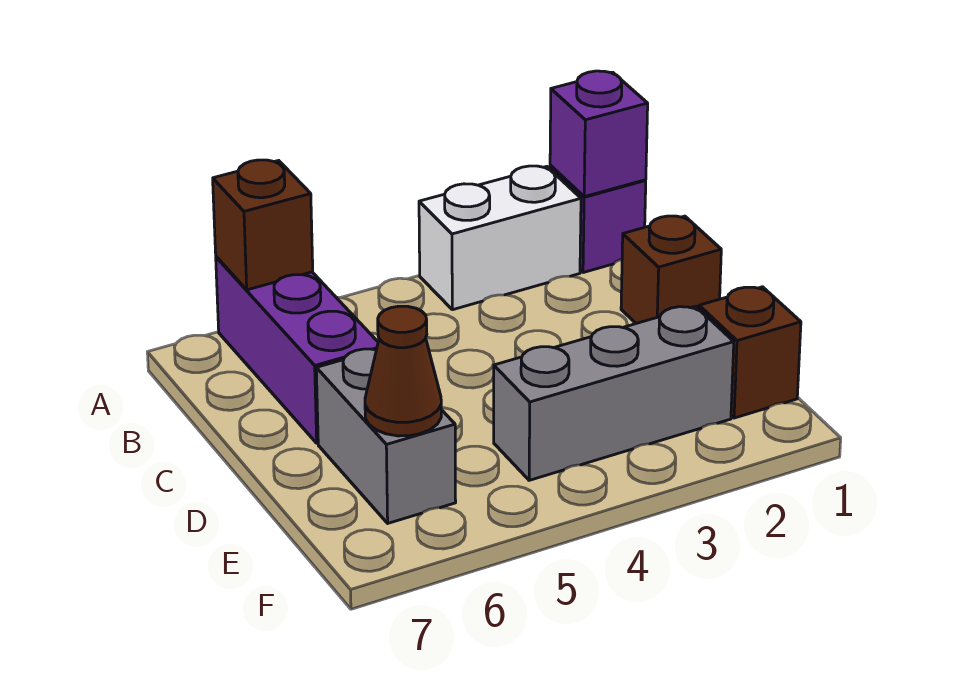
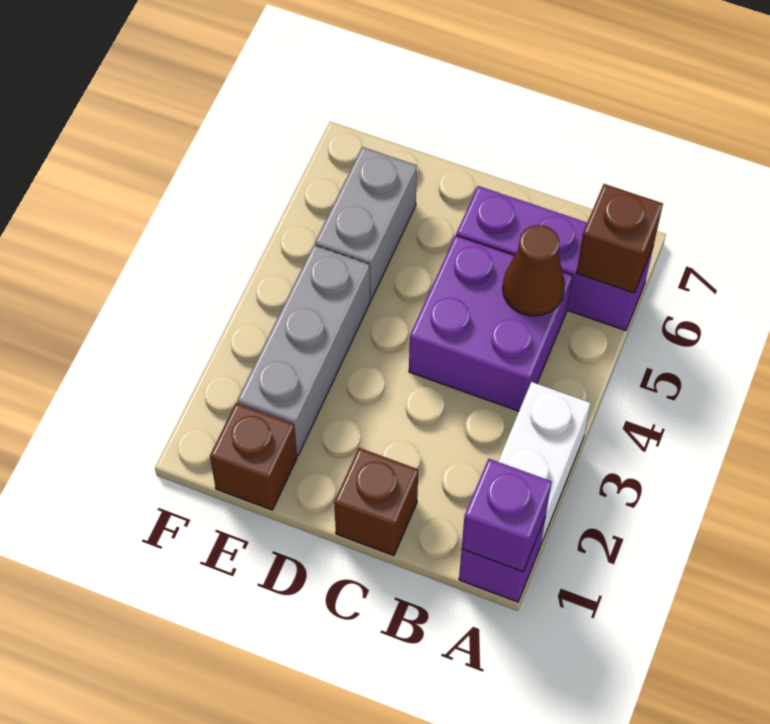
none -> purple 2x2 brick [409,235,572,411]
grey 1x2 brick [316,349,456,523] -> grey 1x2 brick turned to [315,147,417,300]
brown 1x1 cone [365,306,441,436] -> brown 1x1 cone moved to [503,225,565,316]

